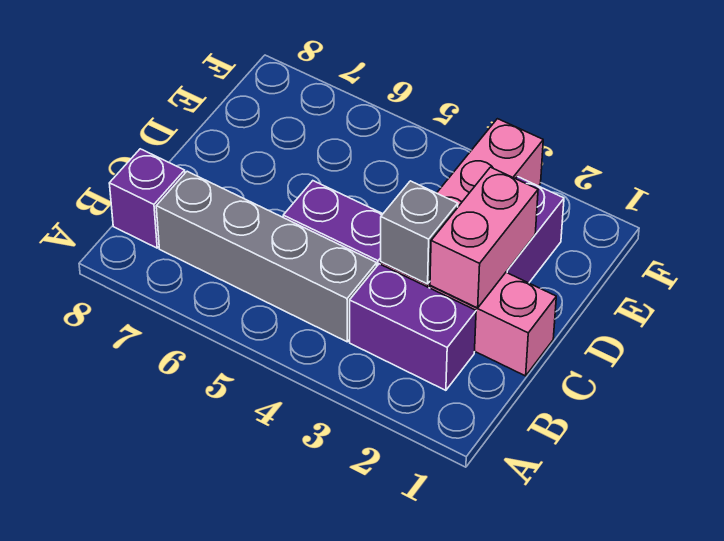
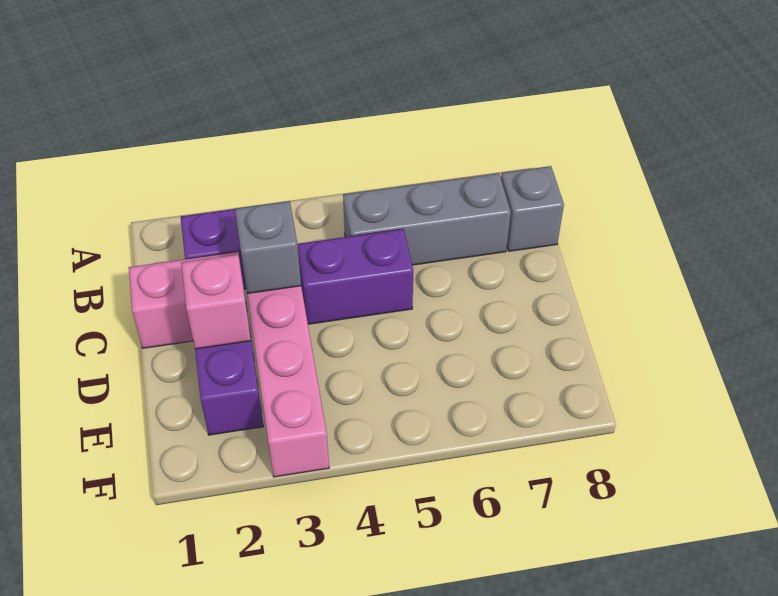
grey 1x4 brick [156,171,377,342] -> grey 1x3 brick [343,173,511,265]
purple 1x1 brick [109,149,185,248] -> grey 1x1 brick [501,166,564,251]
pink 1x2 brick [430,167,538,308] -> pink 1x1 brick [181,255,251,349]

